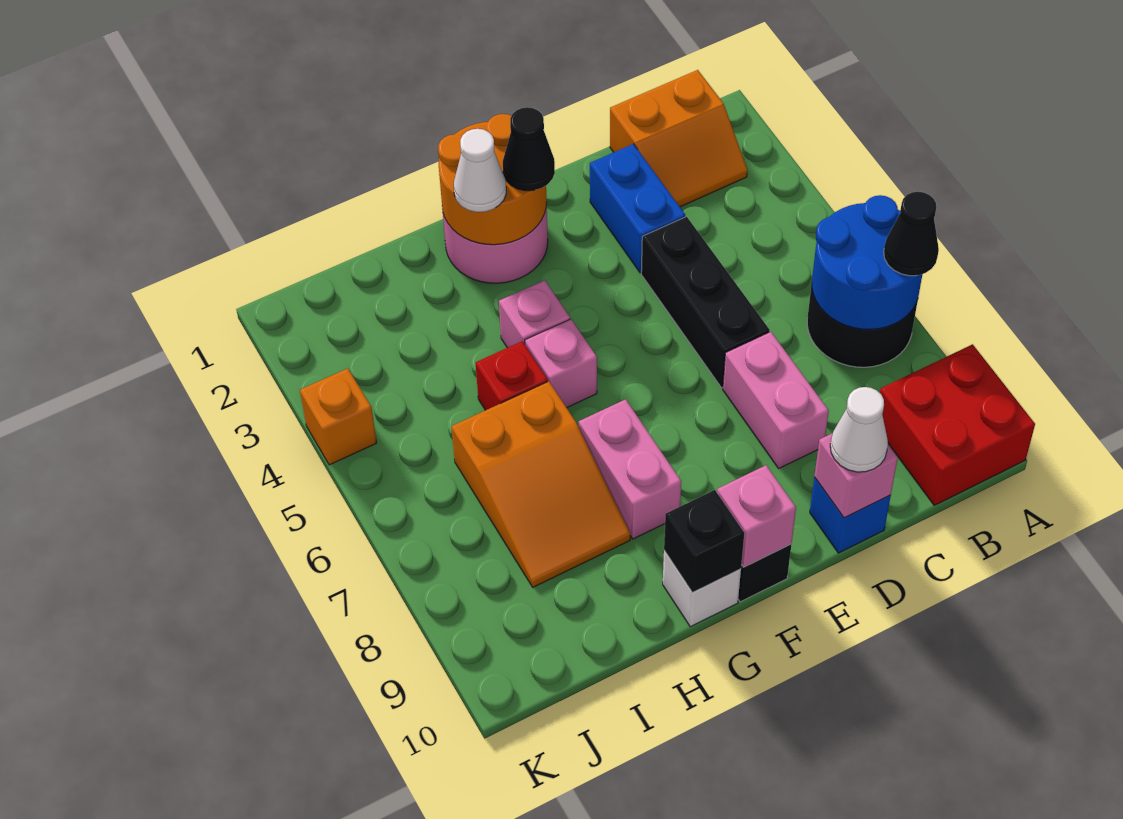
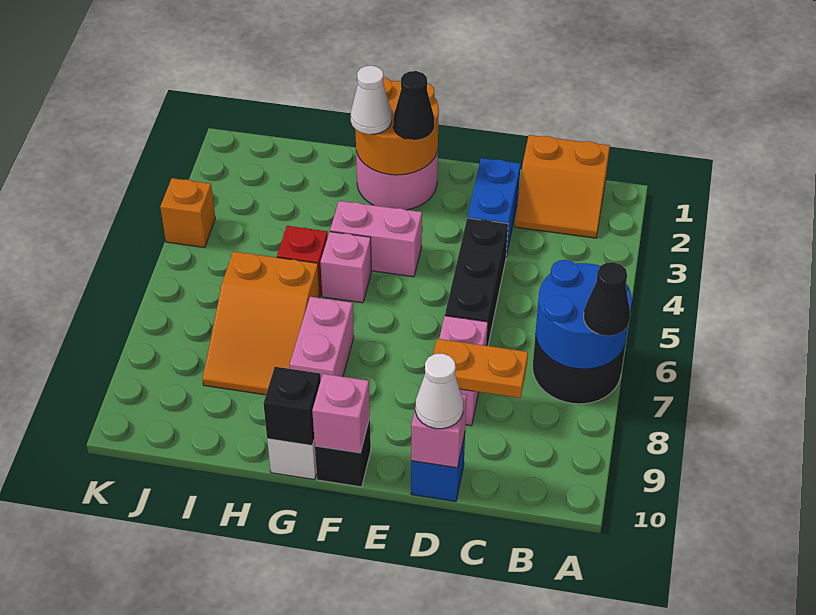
red 2x2 brick [880,344,1035,505] -> none
none -> orange 1x2 plate [433,339,528,398]
pink 1x1 brick [499,280,570,348] -> pink 1x2 brick [330,201,422,277]

